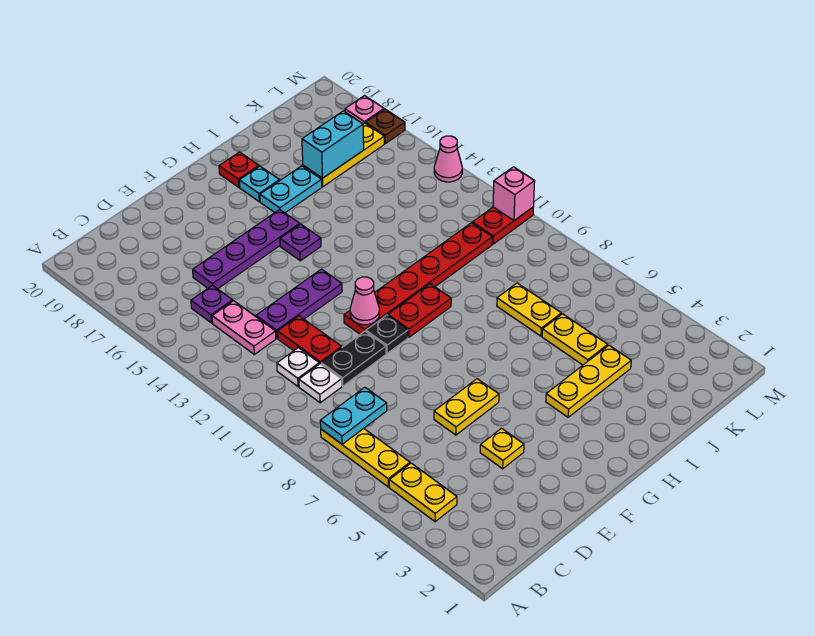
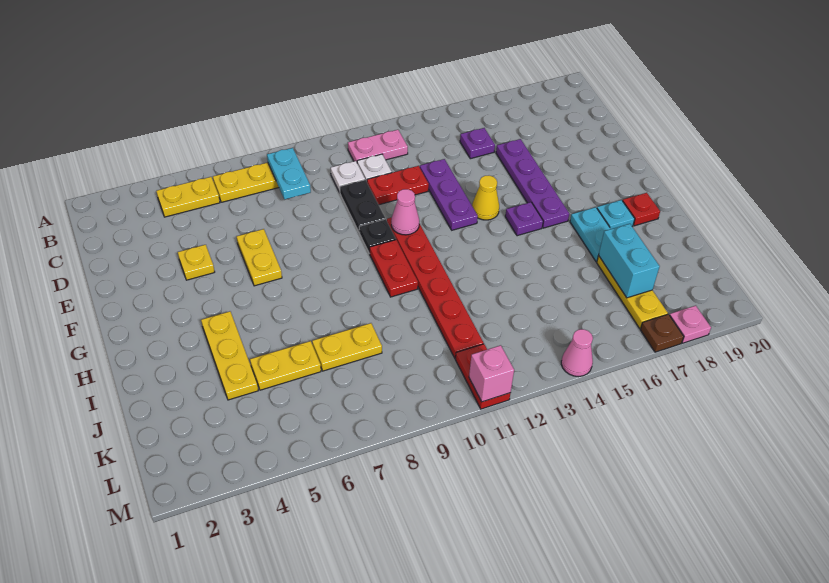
pink 1x2 plate [212,301,276,354] -> pink 1x2 plate moved to [348,130,408,162]
none -> yellow 1x1 cone [472,176,499,220]

